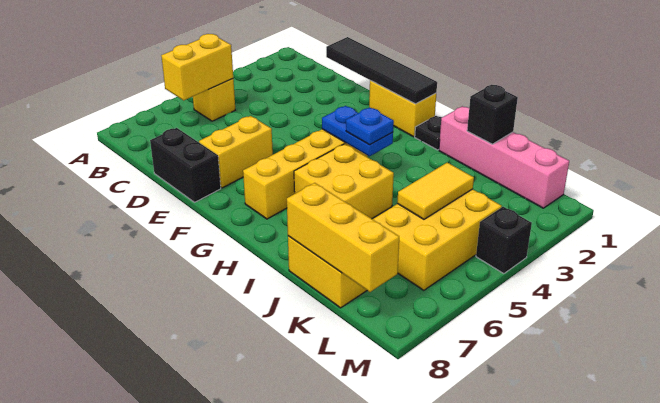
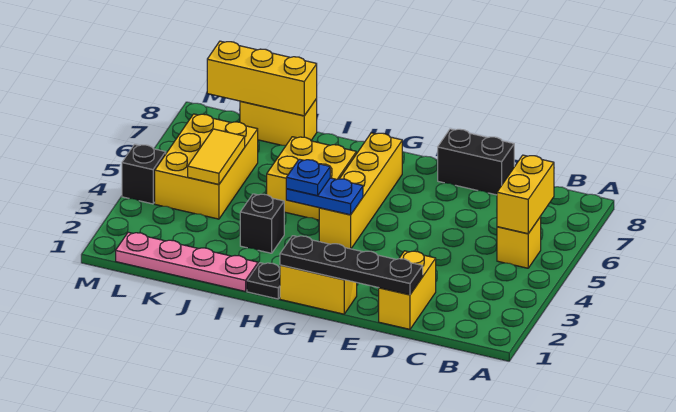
black 1x4 tile [326,37,437,104] -> black 1x4 plate [280,236,423,295]
yellow 1x2 brick [199,116,273,188] -> yellow 1x2 brick moved to [379,251,436,329]
pink 1x4 brick [439,106,569,208] -> pink 1x4 plate [116,232,258,291]
black 1x1 brick [467,85,518,144] -> black 1x1 brick moved to [240,194,284,253]

